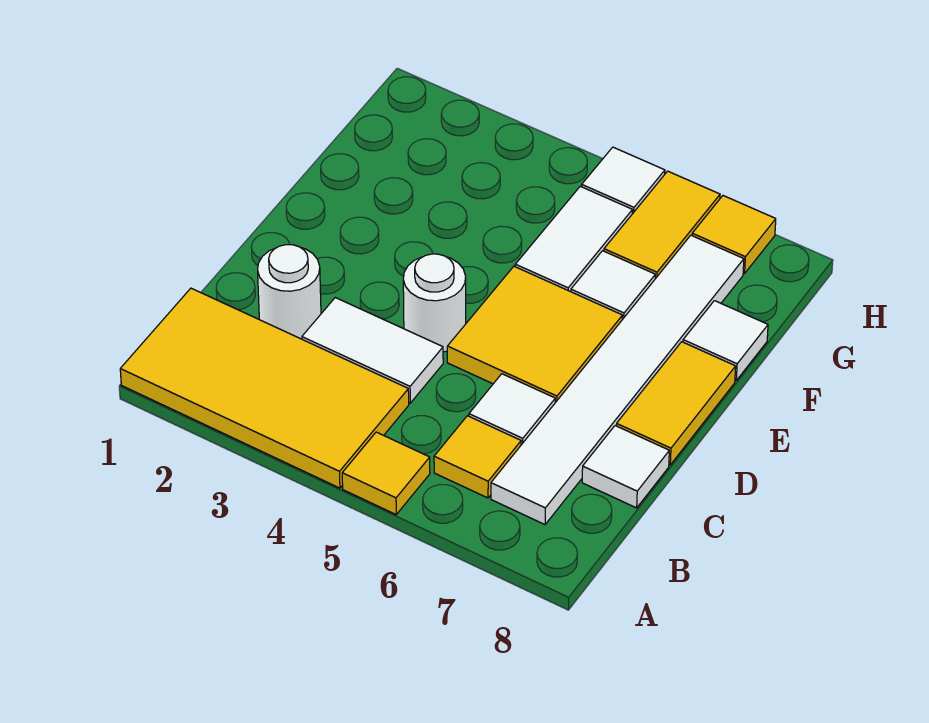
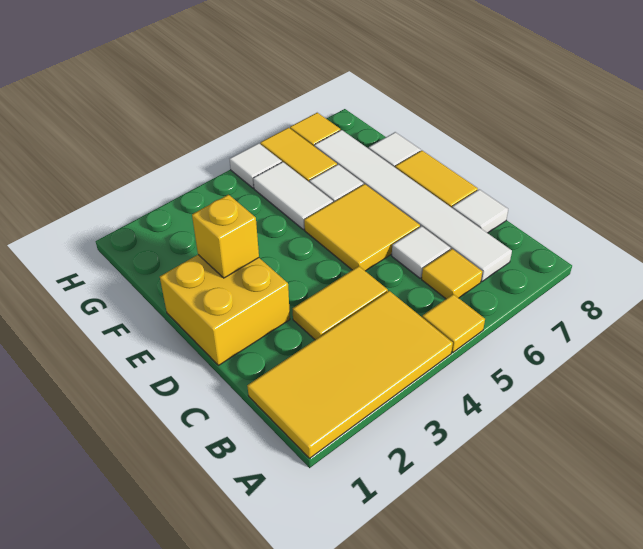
white 1x1 round brick [258,245,321,339] -> none
white 1x2 tile [302,298,443,403] -> yellow 1x2 tile [293,266,388,340]
none -> yellow 2x2 brick [160,255,290,365]
white 1x1 round brick [403,254,466,352] -> none
none -> yellow 1x1 brick [192,195,259,278]

